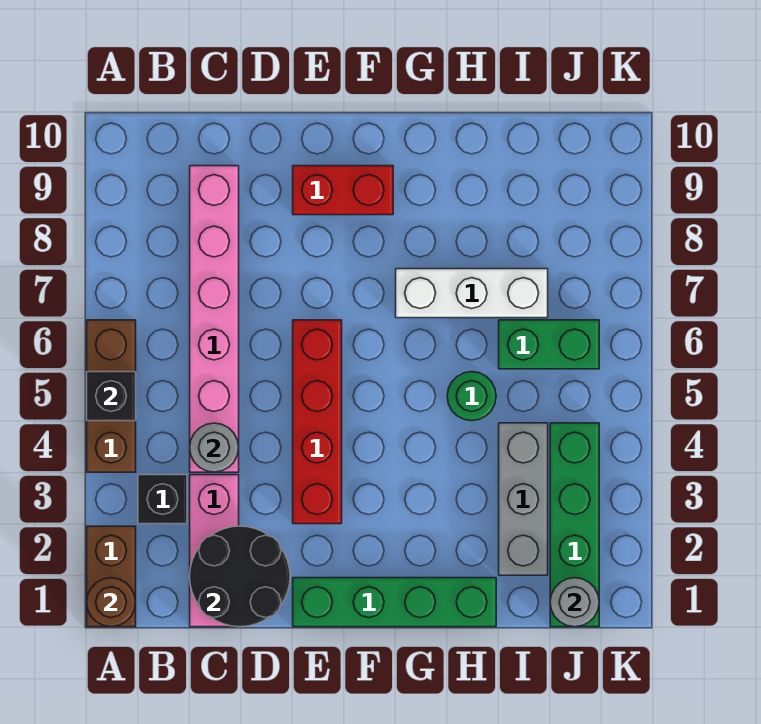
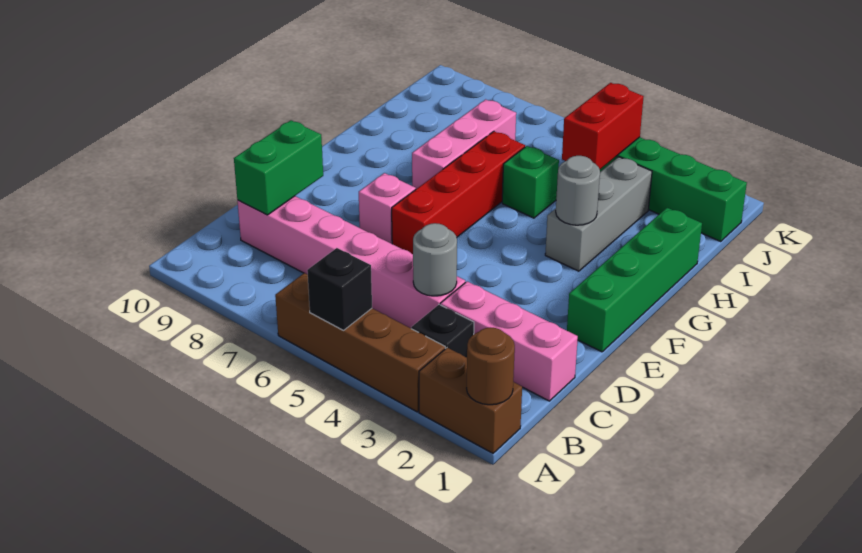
brown 1x3 brick [87,320,136,472] -> brown 1x4 brick [275,273,445,412]
black 2x2 round brick [190,526,290,627] -> none
red 1x4 brick [293,320,342,524] -> red 1x4 brick turned to [392,131,525,254]
none -> pink 1x1 brick [359,173,416,244]
red 1x2 brick [293,166,393,215] -> red 1x2 brick moved to [562,83,644,169]
white 1x3 brick [396,269,548,318] -> pink 1x3 brick [412,99,516,189]
green 1x1 round brick [447,372,496,421] -> green 1x1 brick [502,146,559,218]
grey 1x3 brick [499,423,548,575] -> grey 1x3 brick turned to [545,157,652,271]
green 1x2 brick [499,320,599,369] -> green 1x2 brick moved to [234,120,323,215]
grey 1x1 round brick [550,578,599,627] -> grey 1x1 round brick moved to [556,156,600,225]

